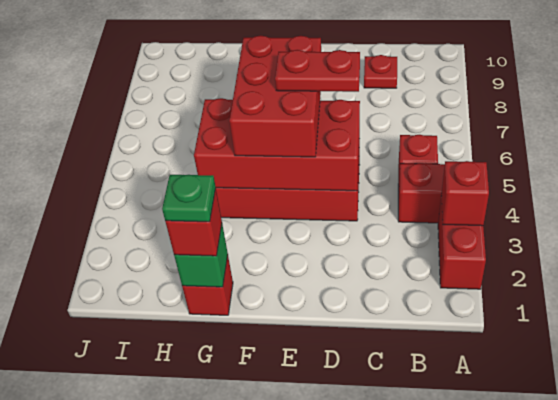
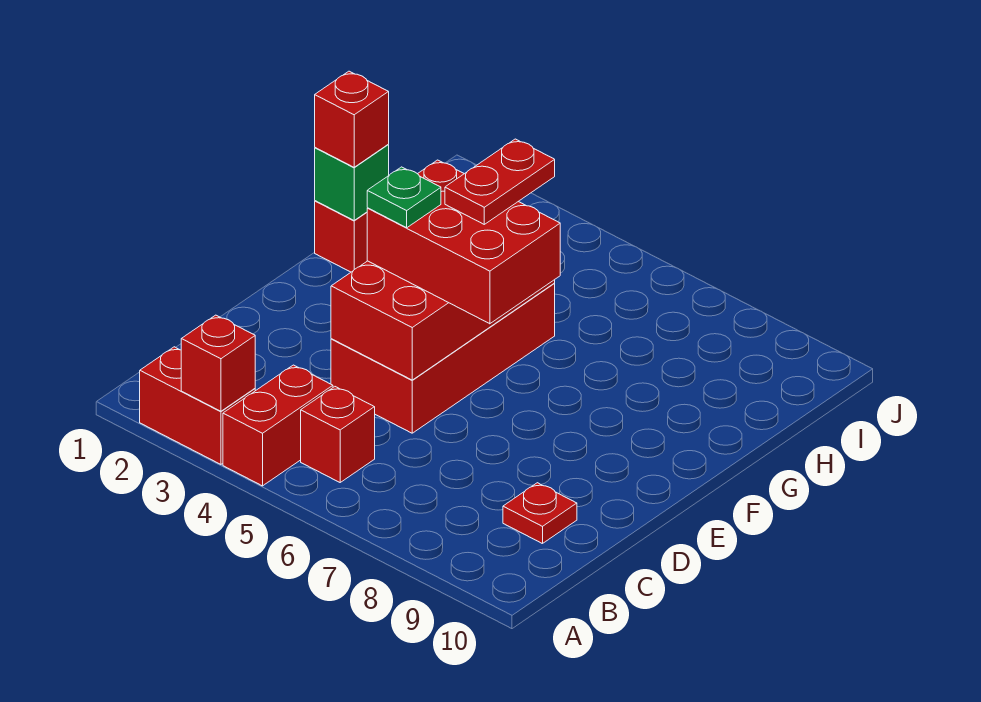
red 1x2 plate [275,50,360,92] -> red 1x2 plate moved to [445,139,555,224]
green 1x1 plate [162,175,216,222] -> green 1x1 plate moved to [367,167,441,228]

